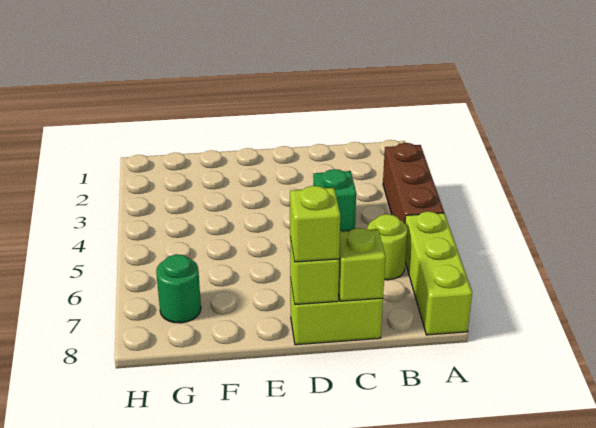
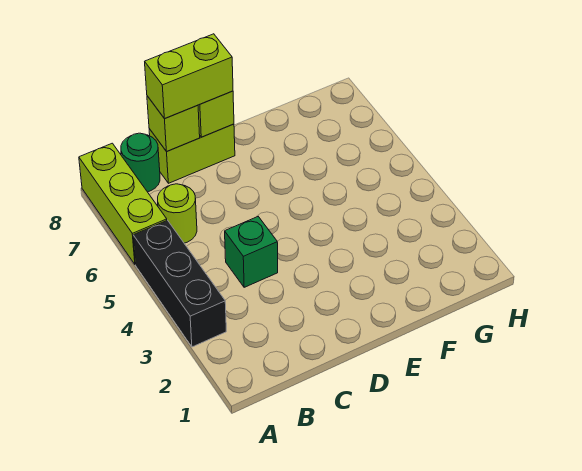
brown 1x3 brick [383,143,444,223] -> black 1x3 brick [133,220,226,347]
lime 1x1 brick [290,186,340,262] -> lime 1x2 brick [145,34,233,119]
green 1x1 round brick [156,254,201,323] -> green 1x1 round brick moved to [121,133,160,192]

